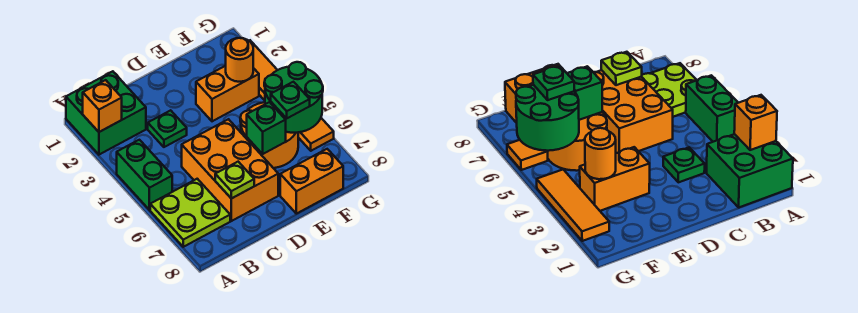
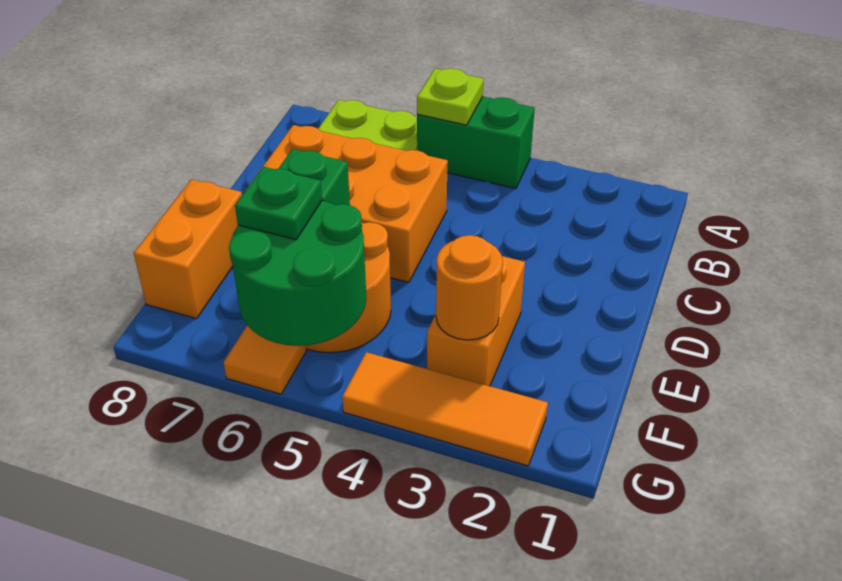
green 2x2 brick [66,71,146,155] -> none
orange 1x1 brick [83,80,122,132] -> none
green 1x1 plate [148,110,187,147] -> none
lime 1x1 plate [215,162,254,199] -> lime 1x1 plate moved to [417,68,484,125]

